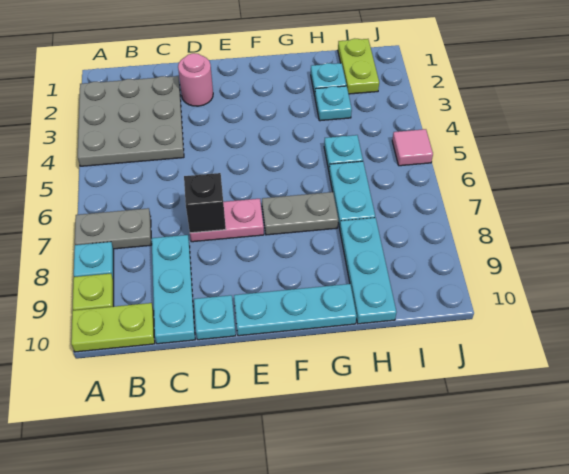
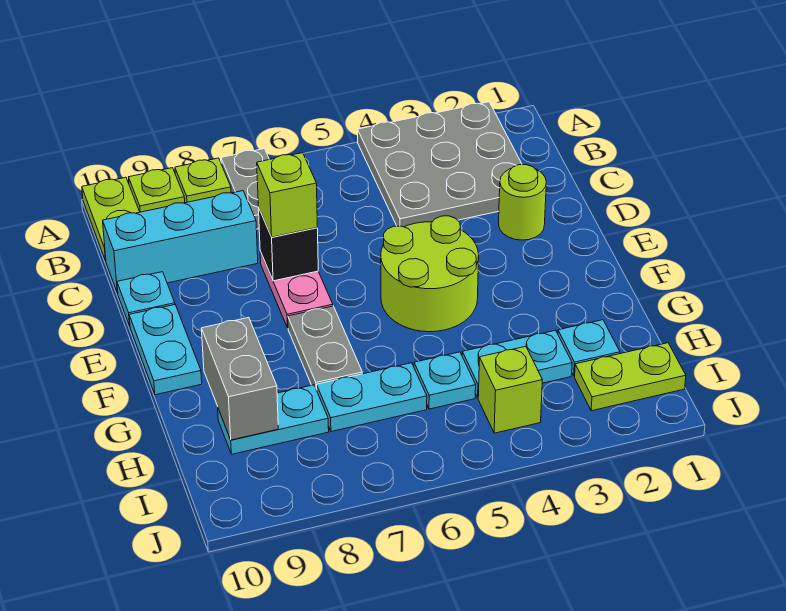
cyan 1x1 plate [74,242,114,280] -> lime 1x1 plate [175,158,231,203]
cyan 1x3 plate [152,235,195,344] -> cyan 1x3 brick [103,191,258,293]
pink 1x1 round brick [178,53,213,106] -> lime 1x1 round brick [499,165,546,240]
none -> lime 1x1 brick [257,153,317,237]
none -> lime 2x2 round brick [381,216,479,332]
cyan 1x3 plate [234,284,357,336] -> cyan 1x2 plate [129,305,202,395]
none -> grey 1x2 brick [201,318,278,440]
cyan 1x1 plate [315,86,352,121] -> cyan 1x2 plate [462,330,572,398]
cyan 1x3 plate [340,218,397,324] -> cyan 1x2 plate [218,385,329,454]
none -> lime 1x1 brick [478,346,542,433]
pink 1x1 tile [392,129,433,166] -> none

